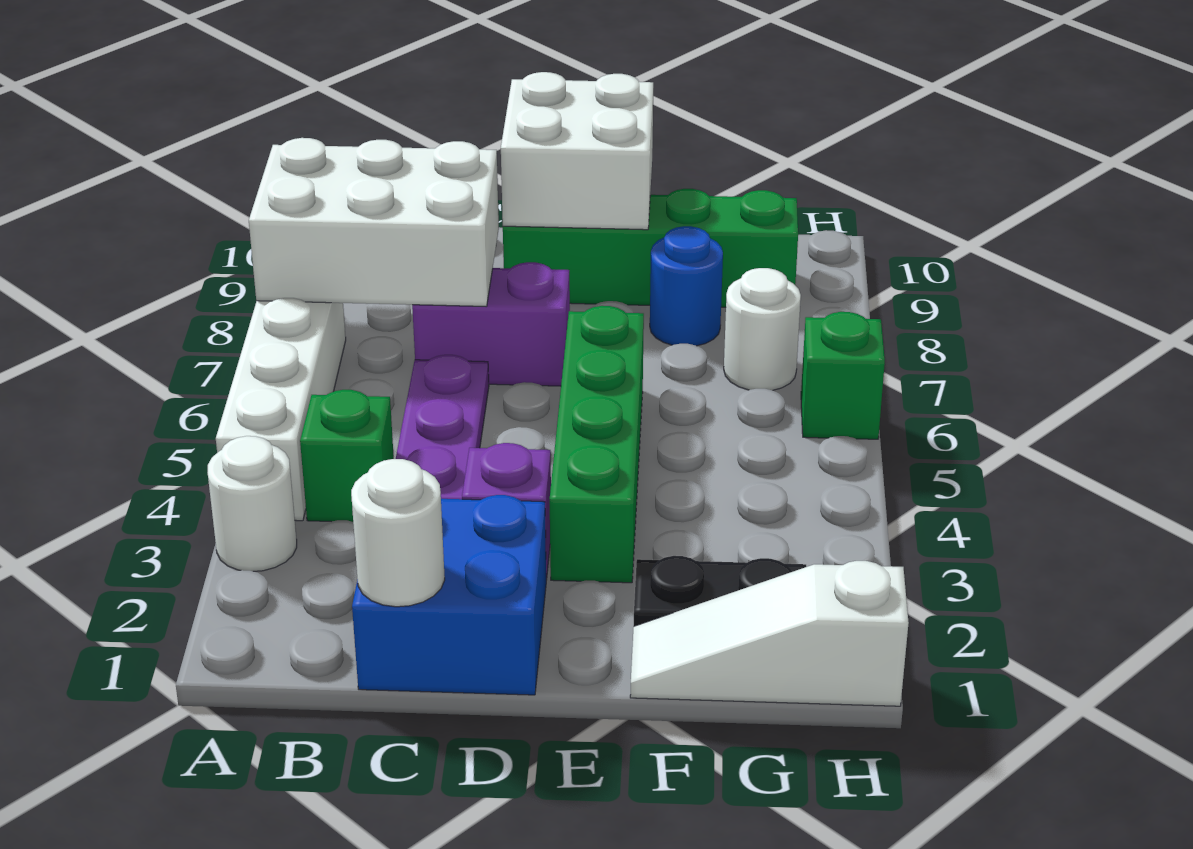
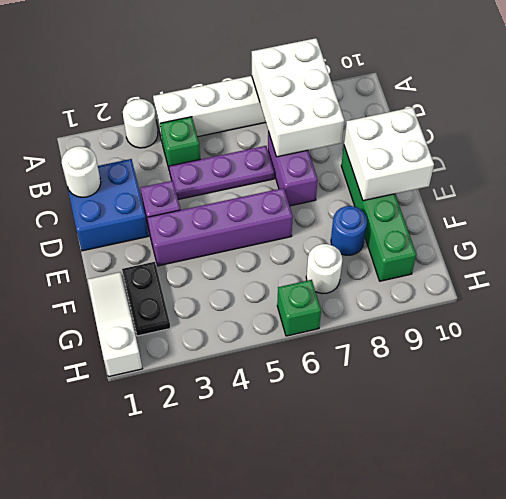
green 1x4 brick [550,306,644,583] -> purple 1x4 brick [148,188,293,266]

